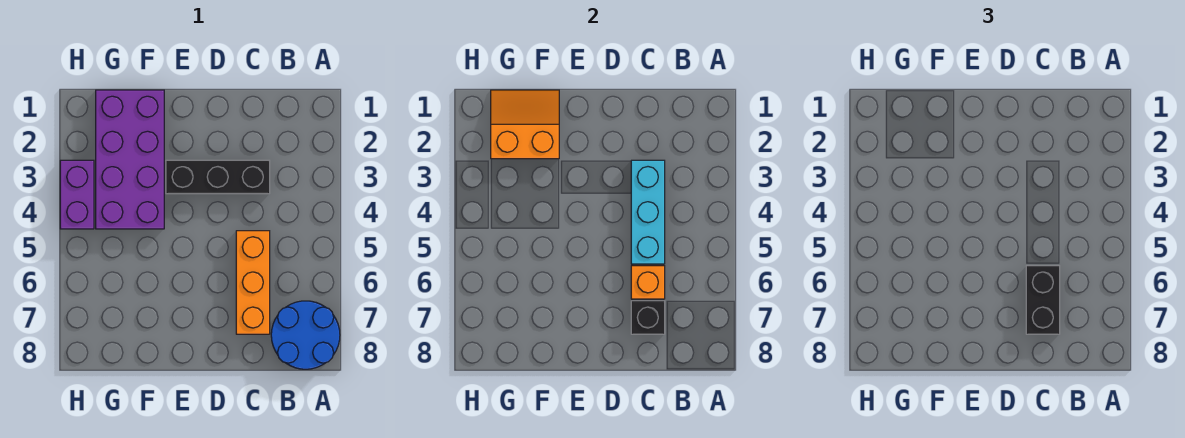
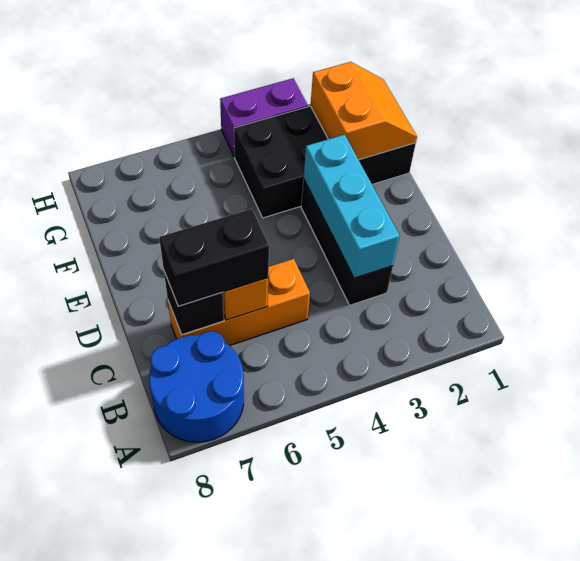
cyan 1x3 brick [631,160,665,264] -> cyan 1x3 brick turned to [304,135,400,278]
purple 2x4 brick [96,90,164,229] -> black 2x4 brick [234,106,416,218]

